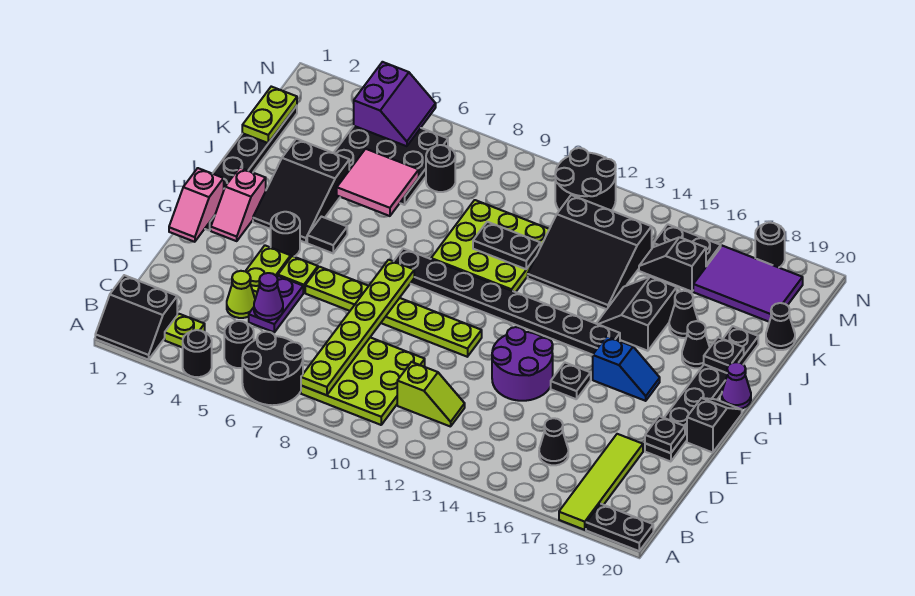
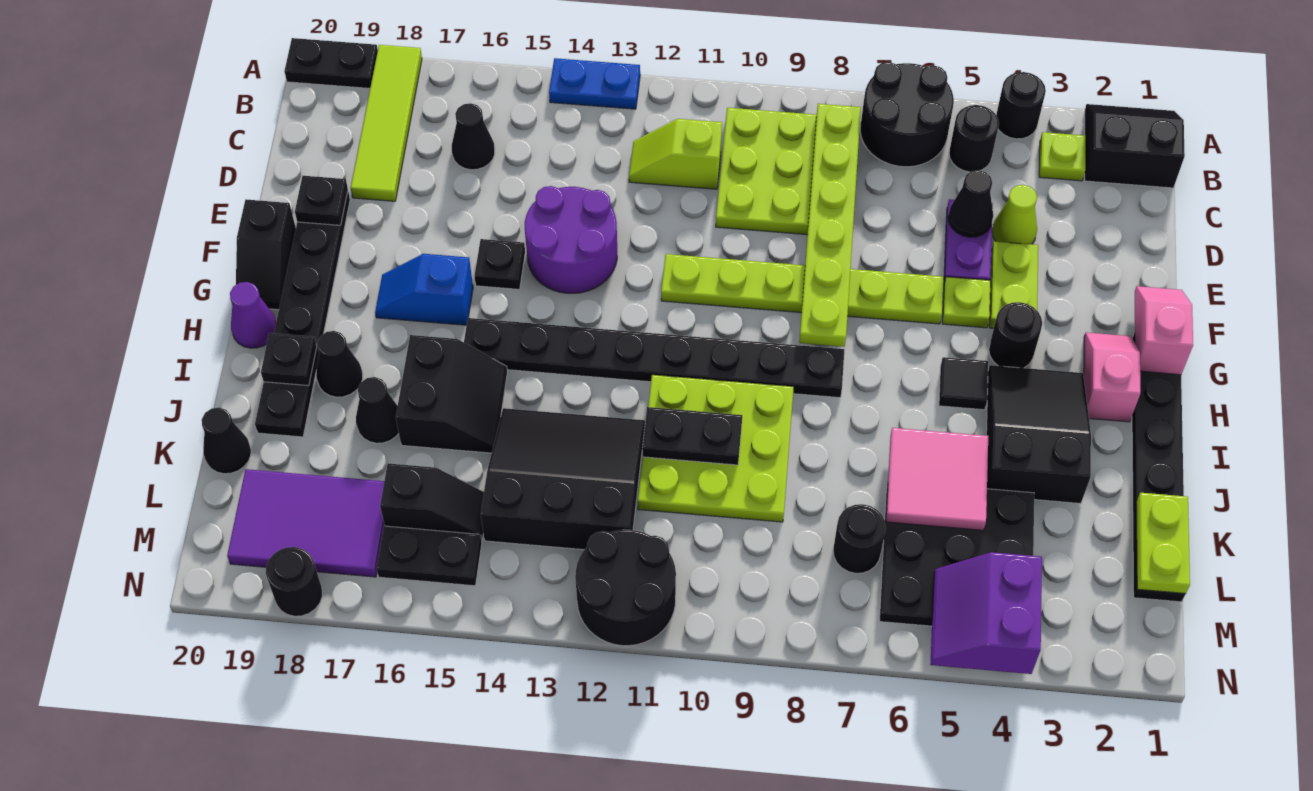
none -> blue 1x2 plate [549,58,640,109]
purple 1x1 cone [254,273,283,320] -> black 1x1 cone [948,170,993,237]

